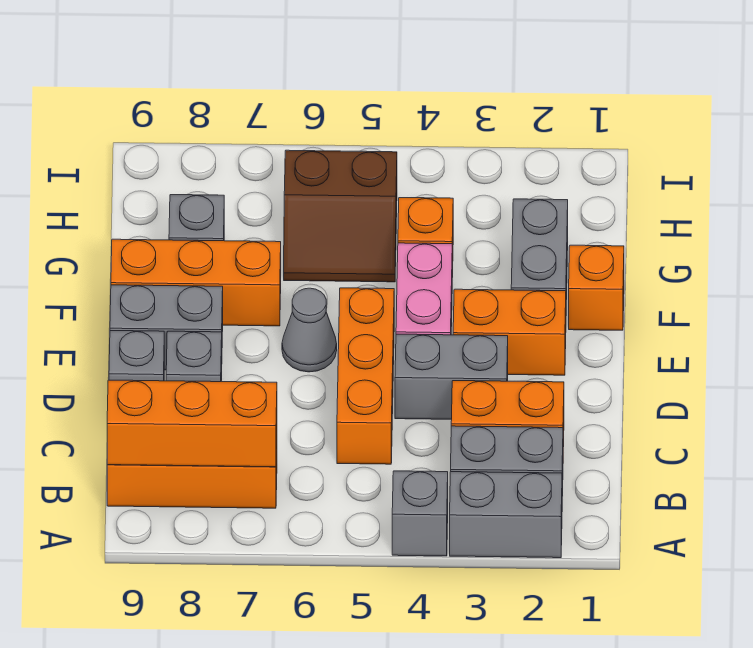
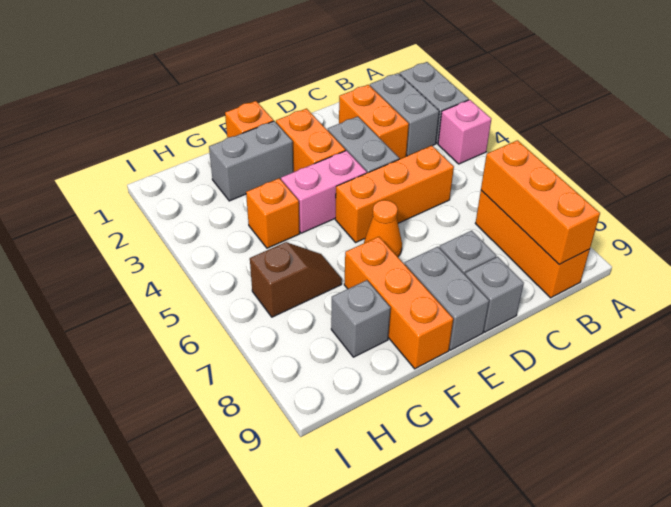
grey 1x1 brick [392,471,448,556] -> pink 1x1 brick [438,100,491,164]
grey 1x1 cone [282,288,337,372] -> orange 1x1 cone [364,200,402,257]
brown 2x2 slope [284,150,397,282] -> brown 1x2 slope [250,242,342,317]

